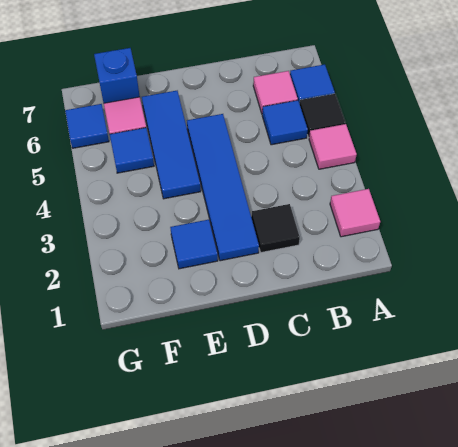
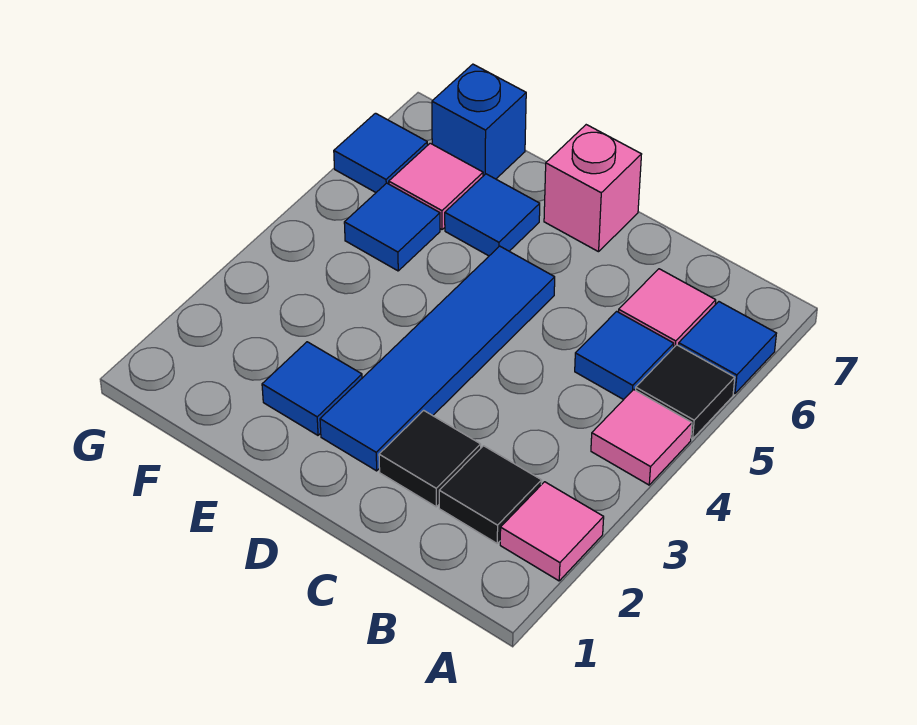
none -> black 1x1 tile [439,446,542,543]
none -> pink 1x1 brick [544,125,642,252]
blue 1x3 tile [142,91,201,199] -> blue 1x1 tile [445,174,540,256]

